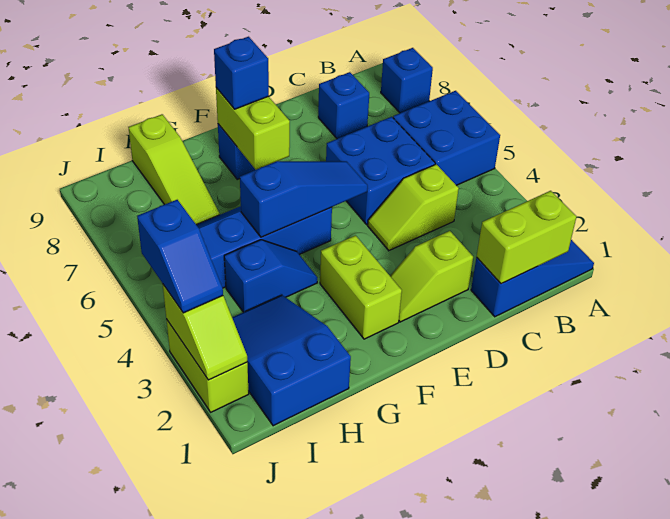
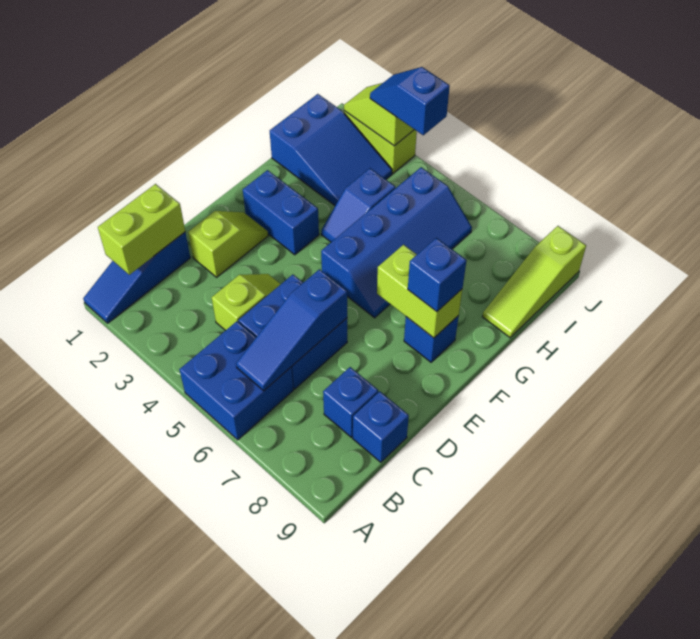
blue 1x1 brick [381,48,433,113] -> blue 1x1 brick moved to [353,391,409,462]
blue 1x3 slope [240,161,368,237] -> blue 1x3 slope moved to [236,269,347,391]
lime 1x2 brick [320,235,402,339] -> blue 1x2 brick [243,170,319,255]
lime 1x3 slope [128,114,220,225] -> lime 1x3 slope turned to [482,226,586,338]

